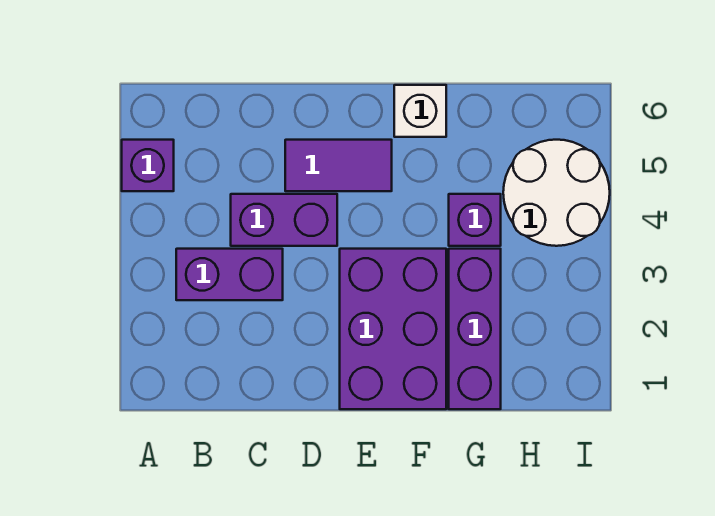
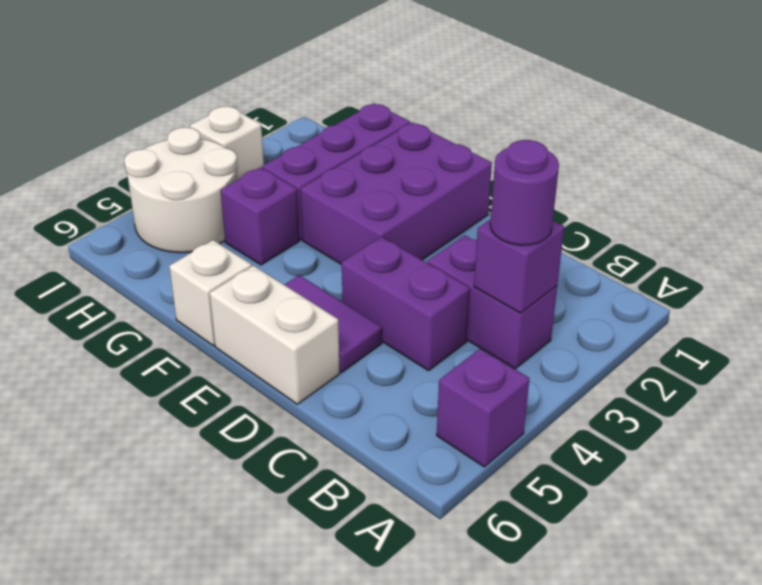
none -> purple 1x1 brick [474,219,564,313]
none -> purple 1x1 round brick [490,140,559,245]
none -> white 1x2 brick [210,266,340,404]
none -> white 1x1 brick [190,106,264,180]

